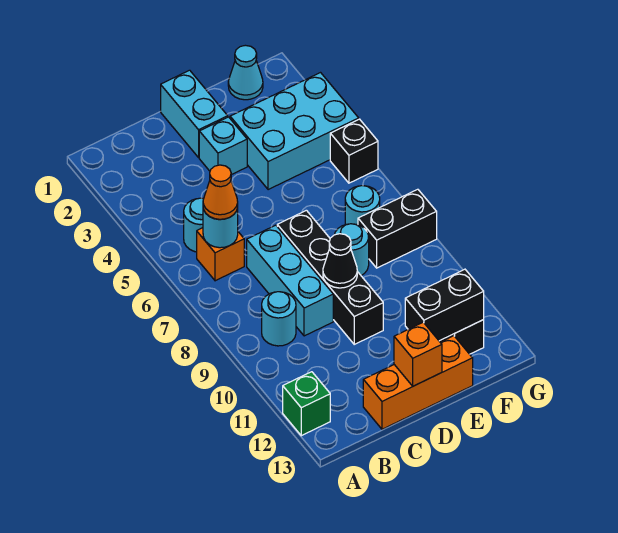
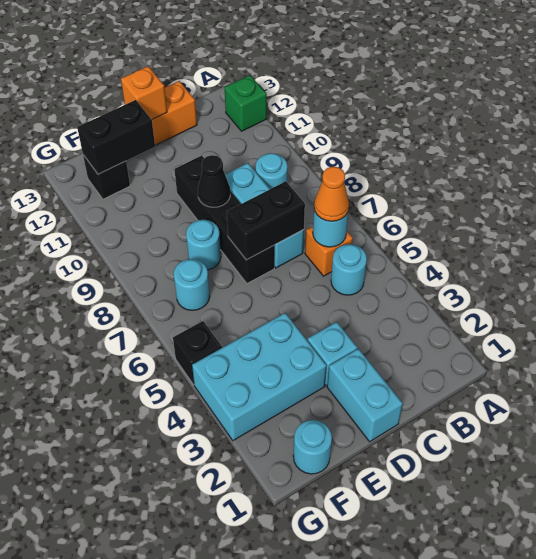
cyan 1x1 cone [228,45,263,100] -> cyan 1x1 round brick [293,420,332,474]
black 1x2 brick [358,189,437,268] -> black 1x2 brick moved to [227,181,305,260]

